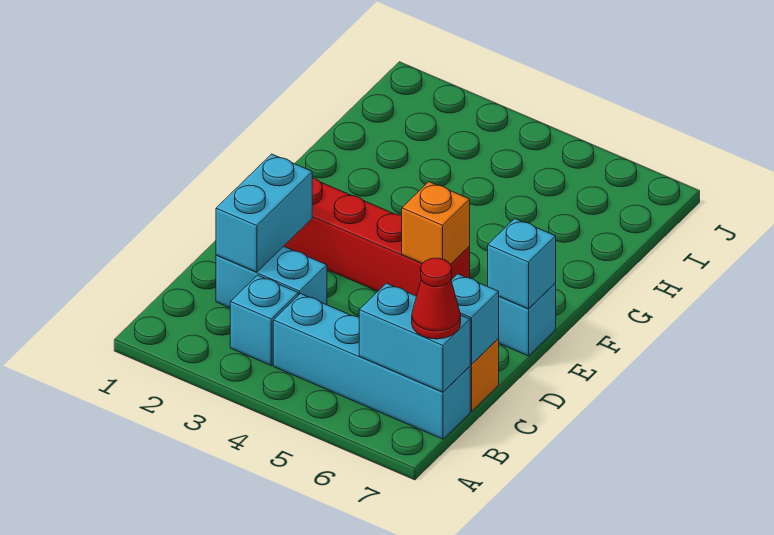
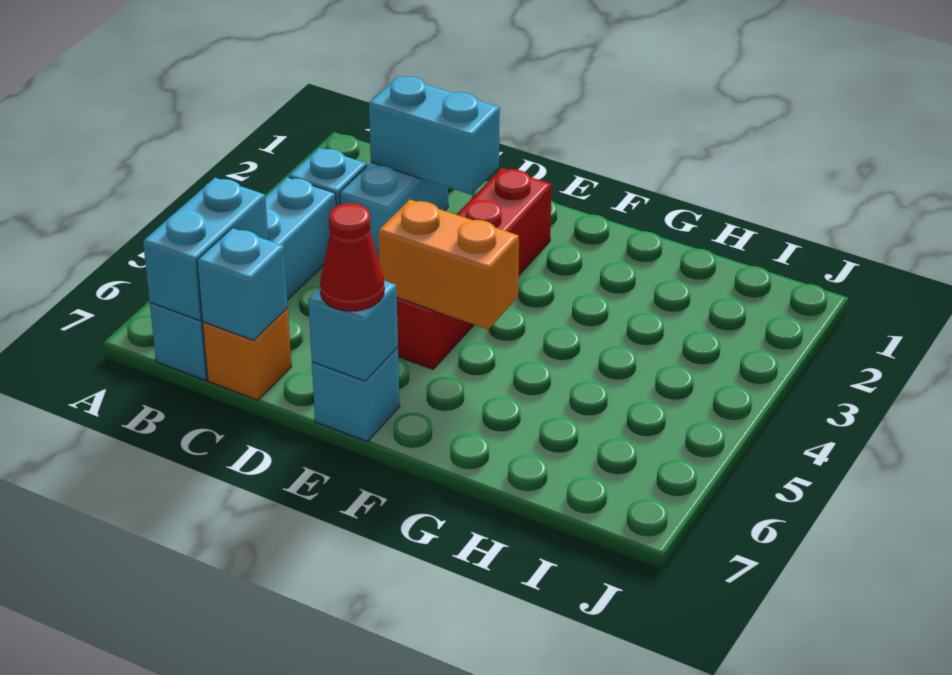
red 1x1 cone [412,258,461,339] -> red 1x1 cone moved to [320,203,384,311]
orange 1x1 brick [402,182,470,264] -> orange 1x2 brick [378,200,519,329]

